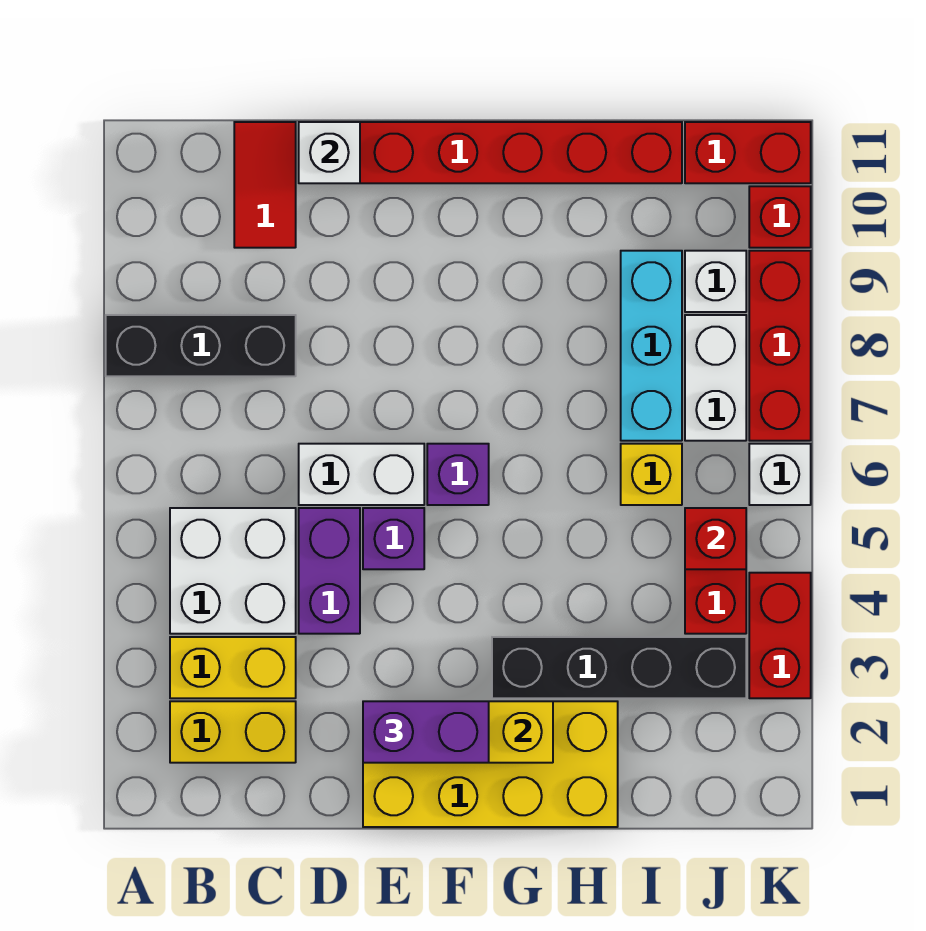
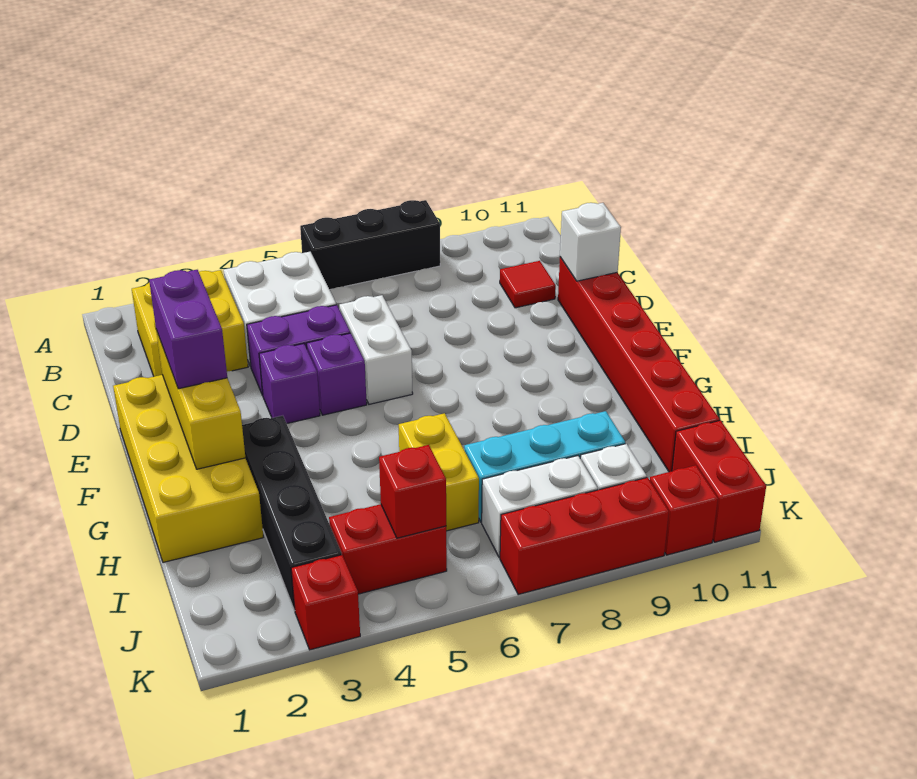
black 1x3 brick [106,315,296,376] -> black 1x3 brick turned to [300,200,440,290]
red 1x2 tile [234,122,296,248] -> red 1x1 tile [500,261,556,308]
purple 1x1 brick [427,444,489,505] -> purple 1x1 brick moved to [259,344,320,424]
yellow 1x1 brick [621,444,682,505] -> yellow 1x2 brick [399,413,479,531]
red 1x2 brick [749,573,811,698] -> red 1x1 brick [291,555,360,650]
white 1x1 brick [749,444,811,505] -> none

